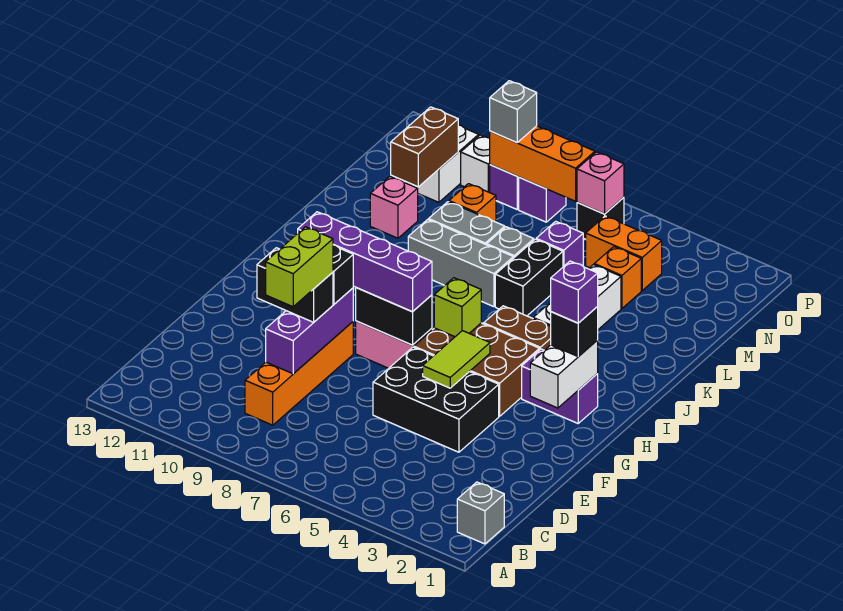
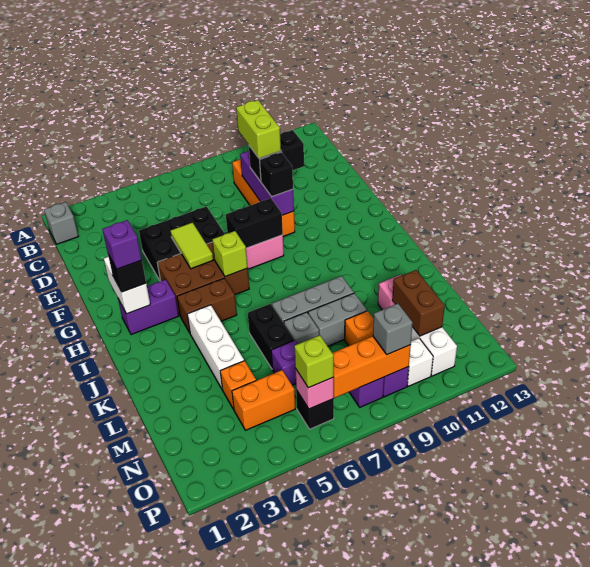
purple 1x4 brick [298,212,432,312] -> none
none -> lime 1x1 brick [294,335,334,388]

